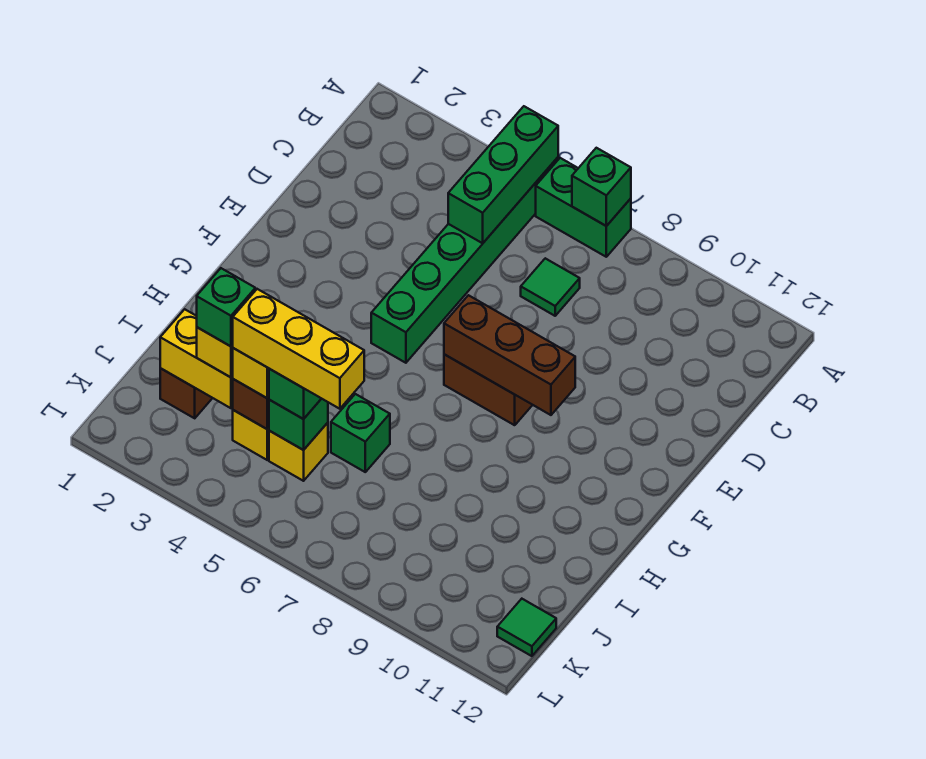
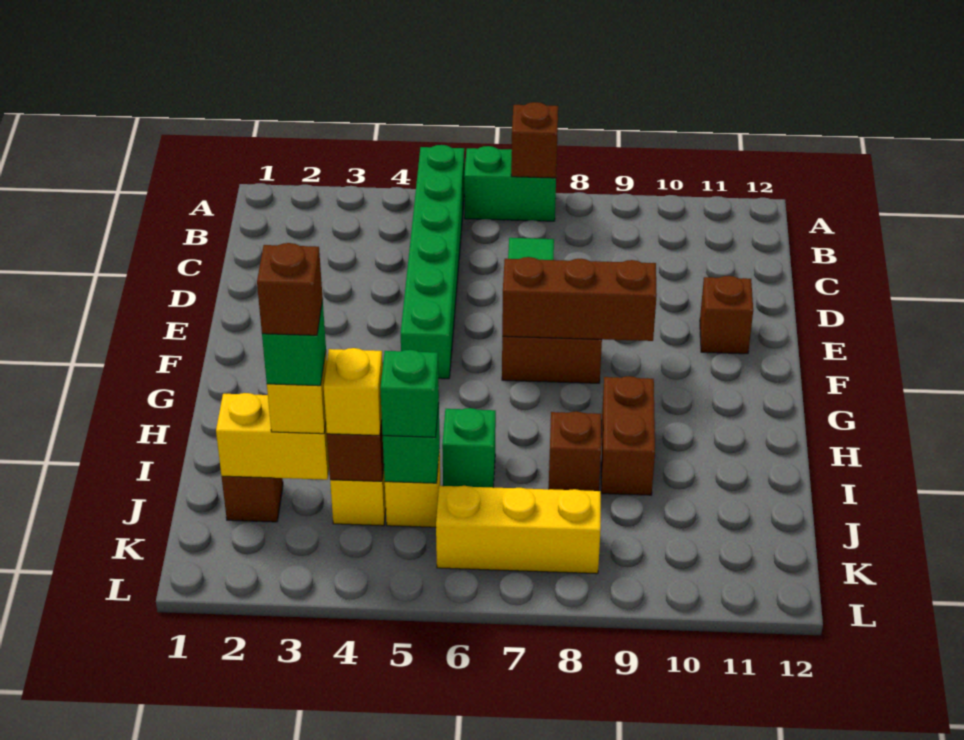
green 1x3 brick [448,106,558,243] -> none
green 1x1 brick [572,148,631,226] -> brown 1x1 brick [511,102,558,178]
none -> brown 1x1 brick [700,276,753,354]
none -> brown 1x2 brick [601,376,655,495]
none -> brown 1x1 brick [549,411,601,491]
none -> brown 1x1 brick [257,243,323,335]
yellow 1x3 brick [233,289,364,409] -> yellow 1x3 brick moved to [436,486,601,574]
green 1x1 tile [497,599,556,656] -> none

